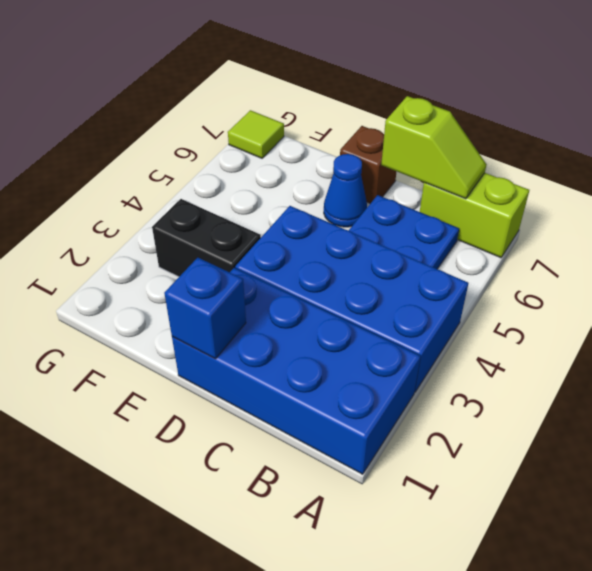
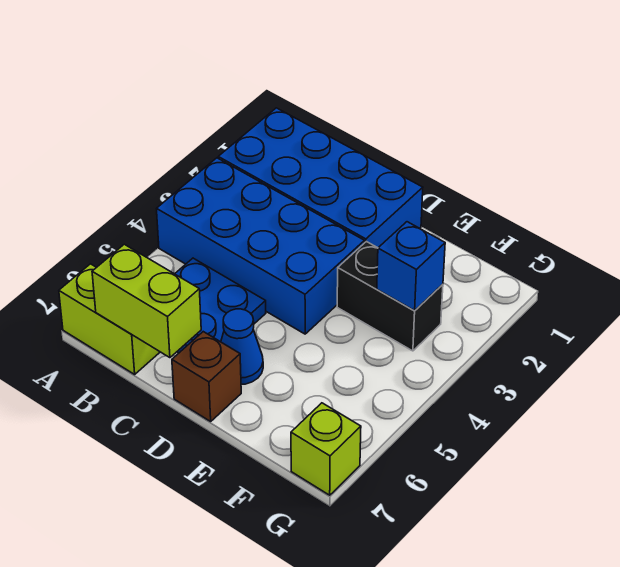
lime 1x2 slope [381,96,487,199] -> lime 1x2 brick [92,244,201,358]
blue 1x1 brick [164,258,246,359] -> blue 1x1 brick moved to [377,222,445,311]
lime 1x1 tile [228,110,284,158] -> lime 1x1 brick [291,403,361,495]

